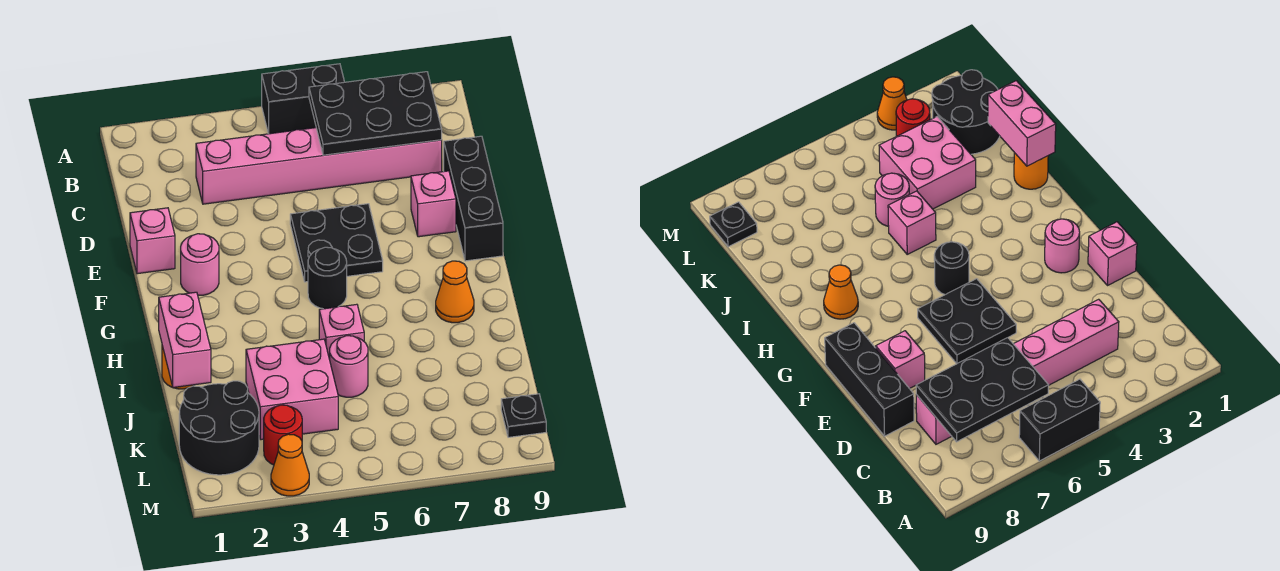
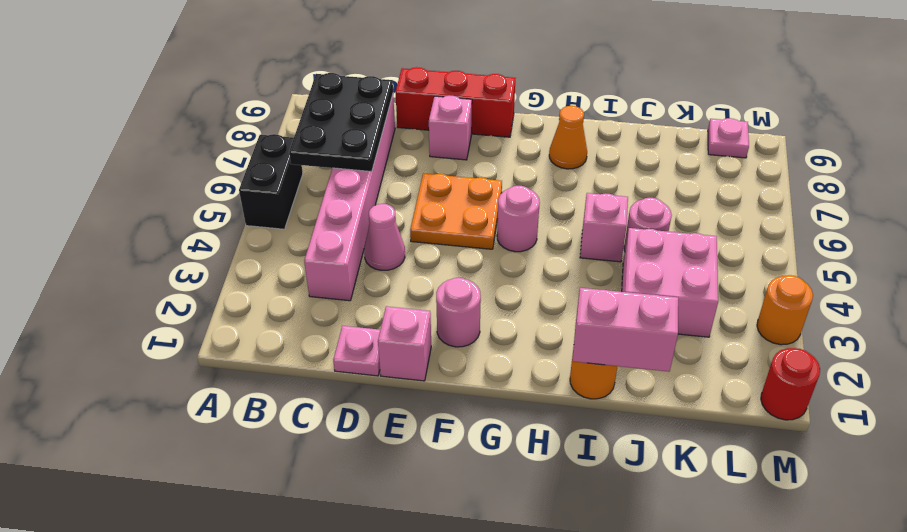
none -> pink 1x1 plate [333,326,380,376]
none -> pink 1x1 cone [364,204,405,270]
black 1x3 brick [444,136,503,261] -> red 1x3 brick [395,67,515,137]
black 2x2 plate [290,204,383,282] -> orange 2x2 plate [410,173,502,249]
black 1x1 round brick [308,247,347,309] -> pink 1x1 round brick [497,186,540,252]
black 2x2 round brick [179,381,259,475] -> none
red 1x1 round brick [264,405,302,465] -> red 1x1 round brick moved to [761,348,820,420]
black 1x1 plate [501,394,546,437] -> pink 1x1 plate [708,118,749,158]
orange 1x1 cone [271,434,309,496] -> orange 1x1 round brick [757,275,813,345]

